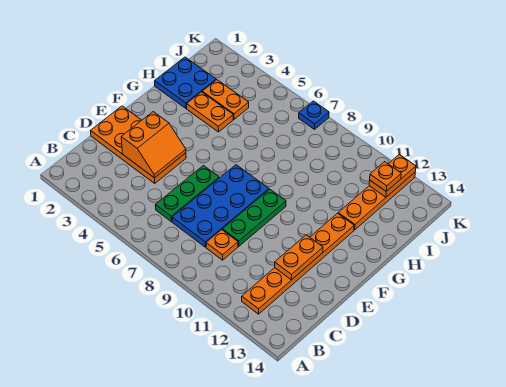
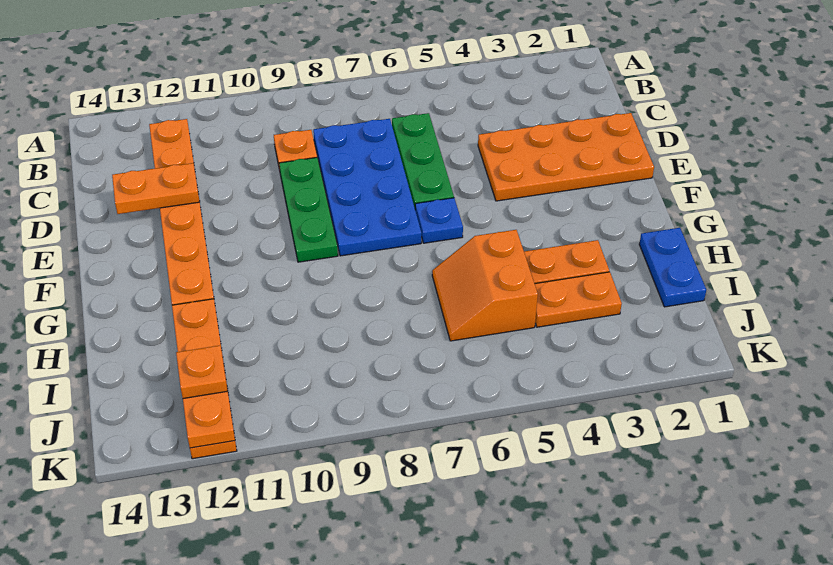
orange 2x2 slope [121,112,186,178] -> orange 2x2 slope moved to [432,230,538,341]
orange 1x2 plate [275,235,323,280] -> orange 1x2 plate turned to [112,163,200,214]
blue 2x2 plate [155,57,216,108] -> blue 1x2 plate [639,228,706,307]
blue 1x1 plate [299,101,329,129] -> blue 1x1 plate moved to [415,198,463,243]

